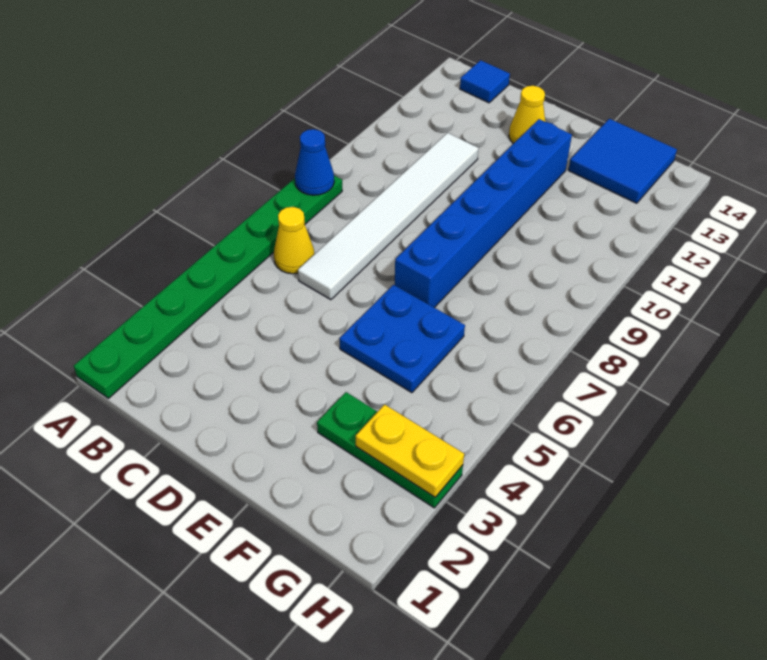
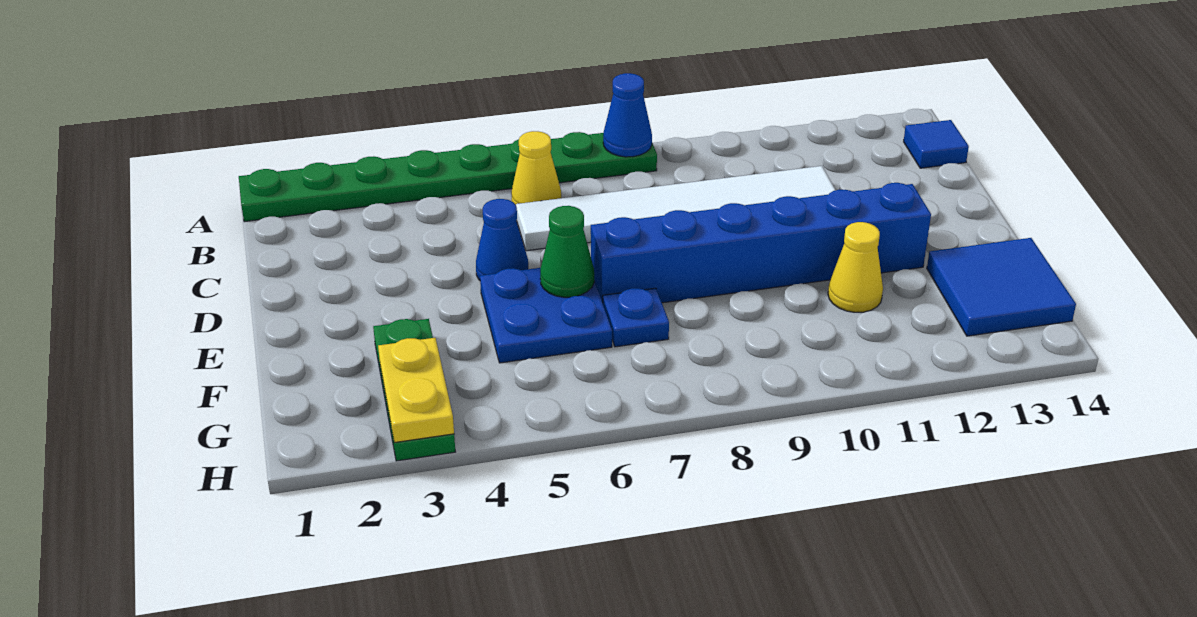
none -> blue 1x1 cone [476,199,528,280]
yellow 1x1 cone [509,86,545,144] -> yellow 1x1 cone moved to [828,222,883,312]
none -> green 1x1 cone [540,206,594,297]
none -> blue 1x1 plate [603,288,669,347]

